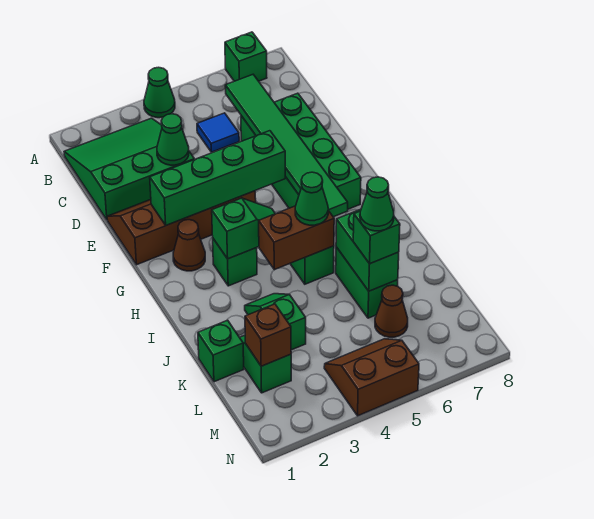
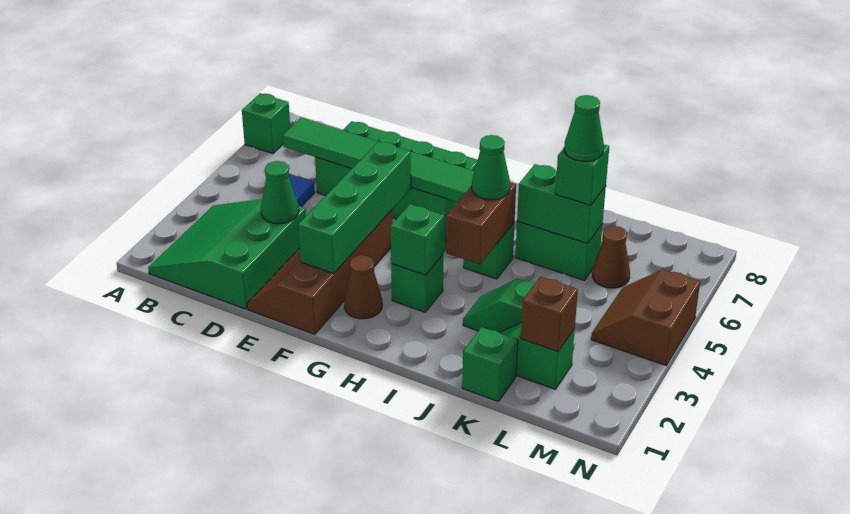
green 1x1 cone [144,67,175,118] -> none

